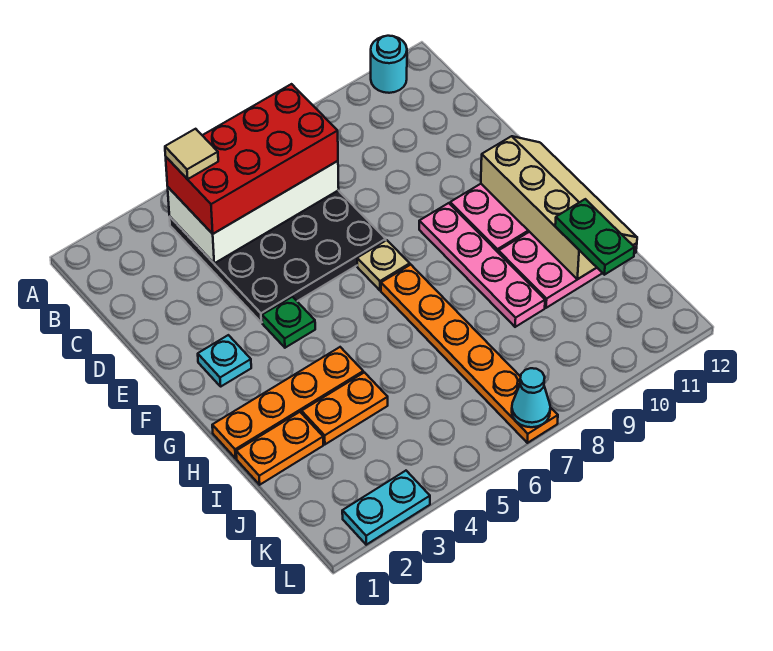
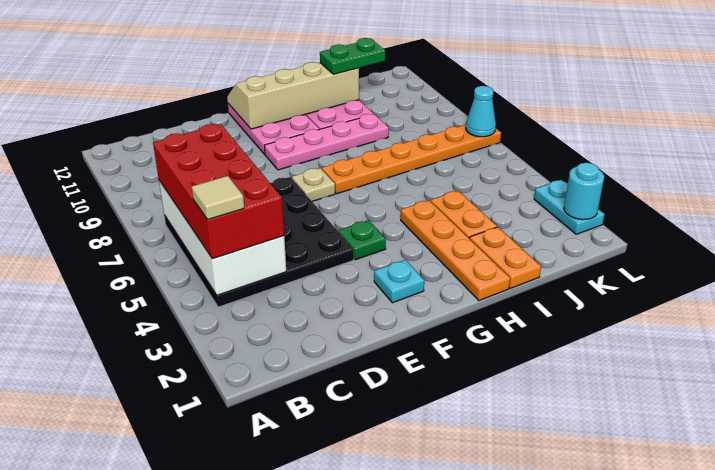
cyan 1x1 round brick [371,36,407,93] -> cyan 1x1 round brick moved to [564,163,604,220]

